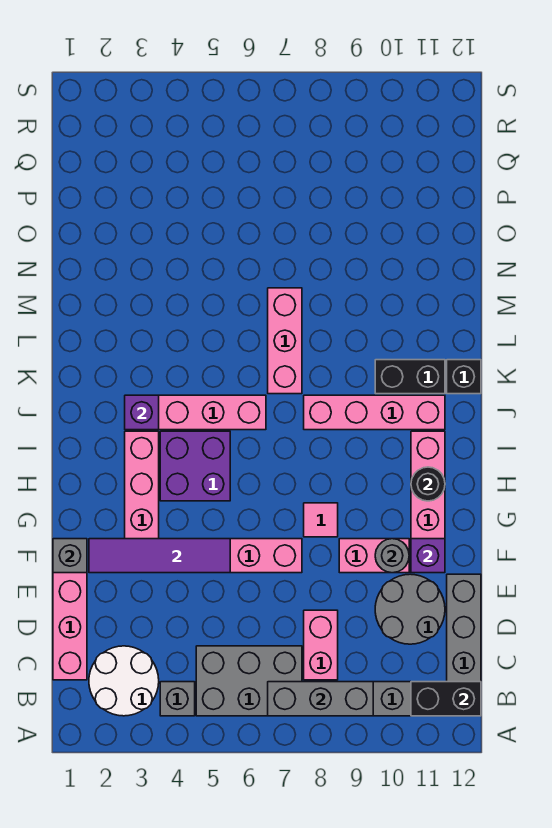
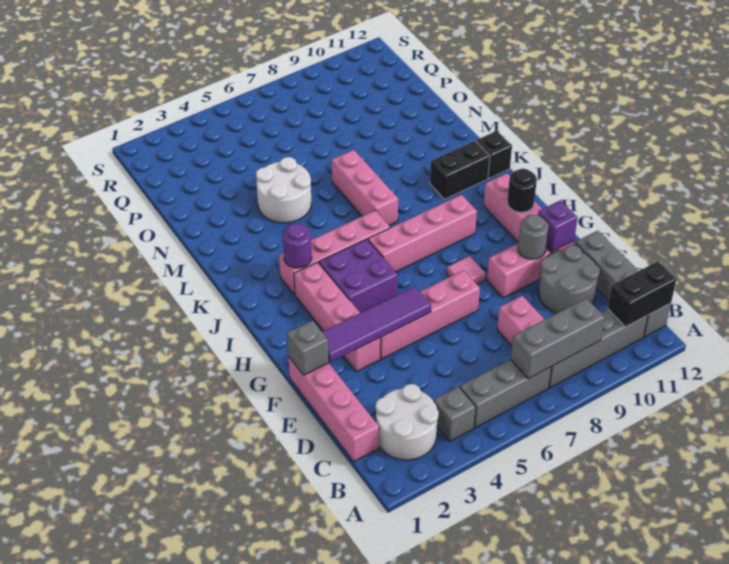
grey 2x3 brick [196,646,302,716] -> grey 1x3 brick [460,359,552,428]
purple 1x1 brick [125,395,159,430] -> purple 1x1 round brick [283,223,312,268]
pink 1x4 brick [304,395,445,430] -> pink 1x4 brick moved to [368,195,477,272]
none -> white 2x2 round brick [256,157,311,223]

